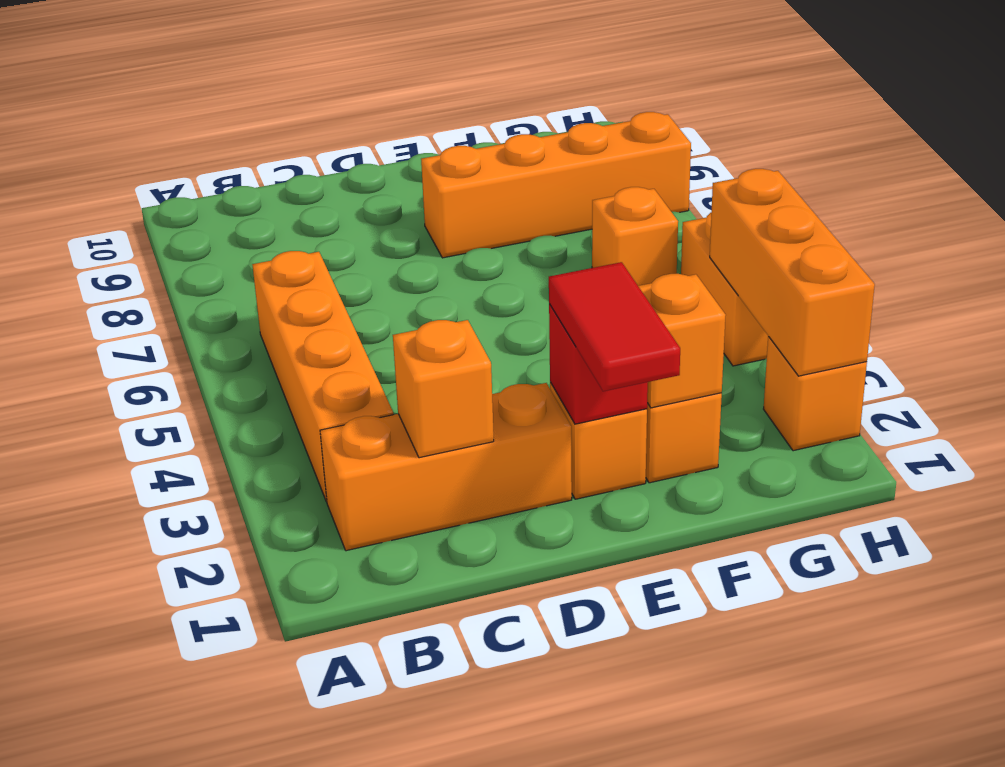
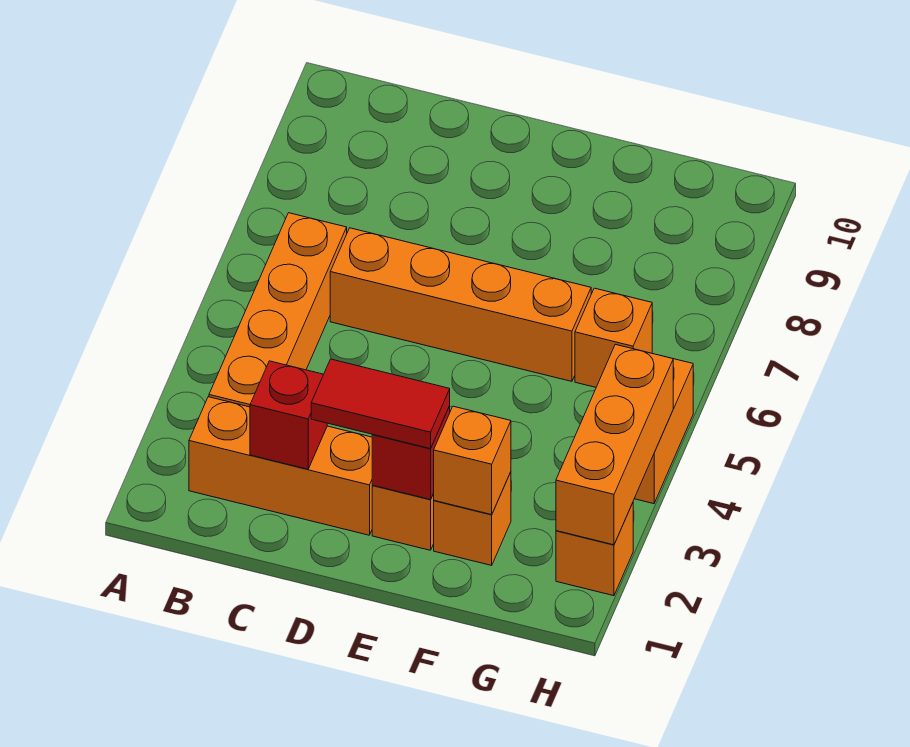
orange 1x1 brick [393,320,494,458] -> red 1x1 brick [250,361,327,469]
red 1x2 tile [548,262,680,391] -> red 1x2 tile turned to [311,359,450,449]
orange 1x4 brick [421,112,691,258] -> orange 1x4 brick moved to [330,228,591,381]

